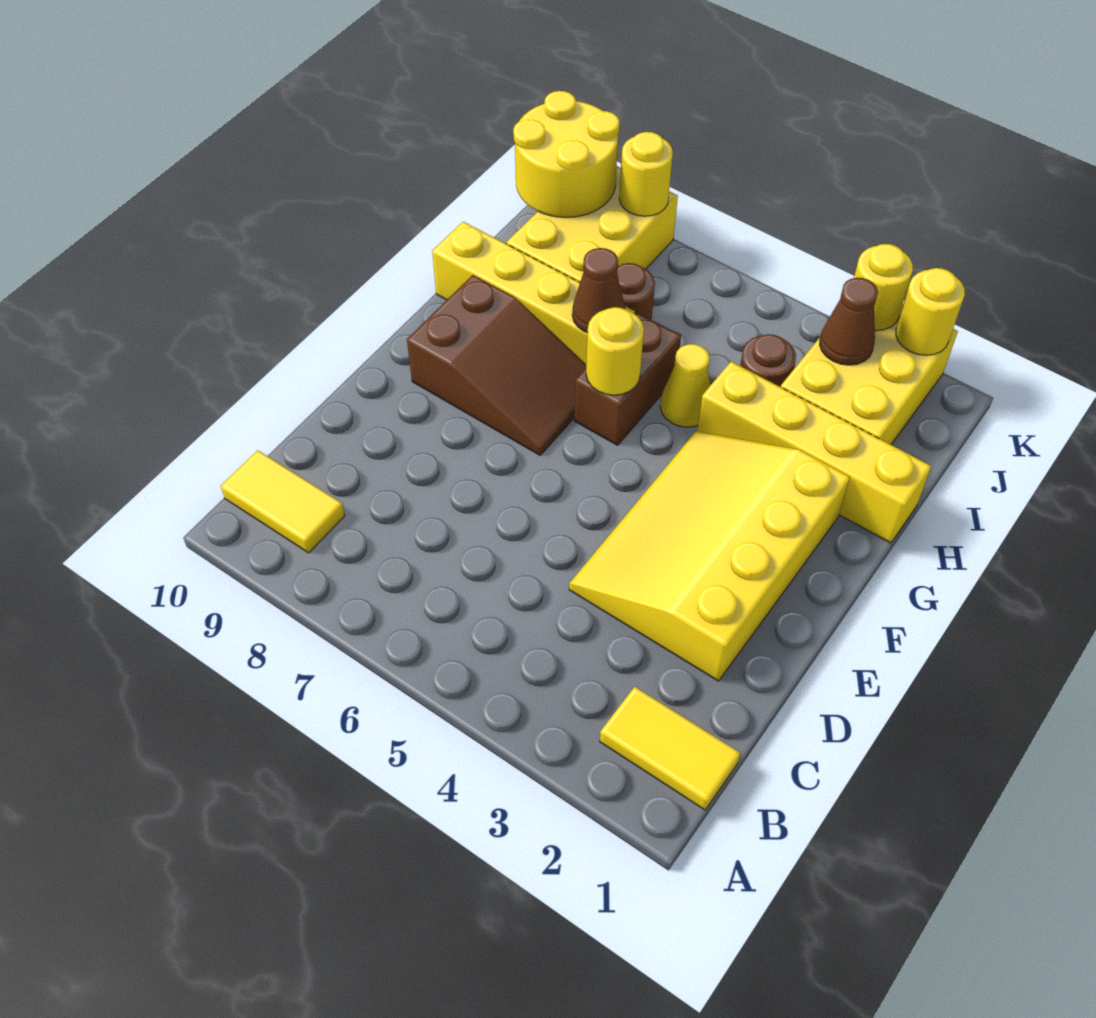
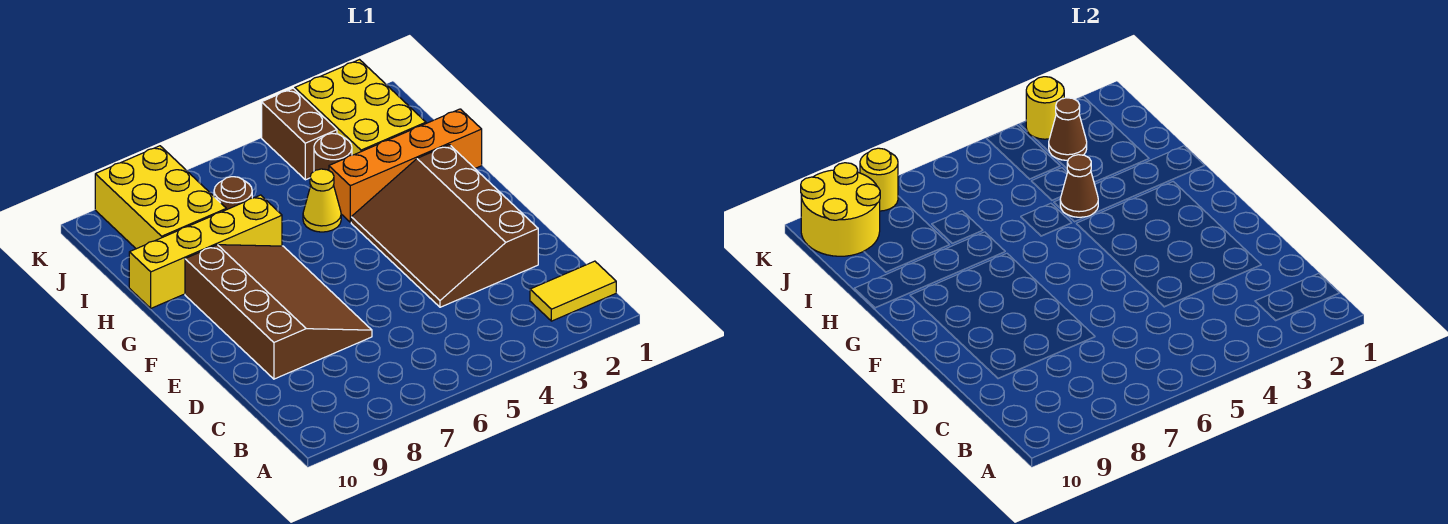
yellow 1x2 tile [221,450,345,553] -> none
yellow 3x4 slope [569,431,850,681] -> brown 3x4 slope [351,145,538,307]
brown 2x3 slope [407,275,586,455] -> brown 3x4 slope [185,245,372,379]
brown 1x2 brick [574,313,681,445] -> brown 1x2 brick moved to [262,88,337,180]
yellow 1x1 round brick [586,307,644,395] -> none
yellow 1x4 brick [697,362,931,543] -> orange 1x4 brick [329,109,482,222]
brown 1x1 cone [572,248,625,333] -> brown 1x1 cone moved to [1060,155,1098,217]
yellow 1x1 round brick [896,268,965,355] -> none

